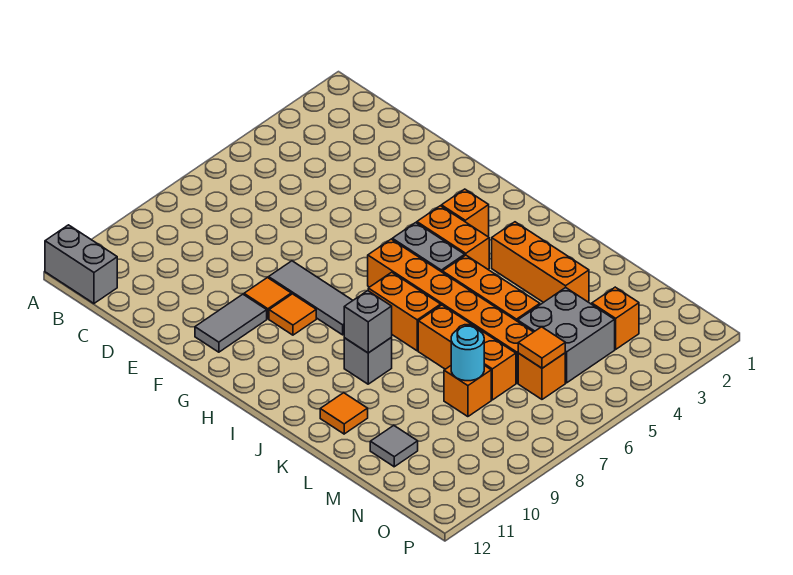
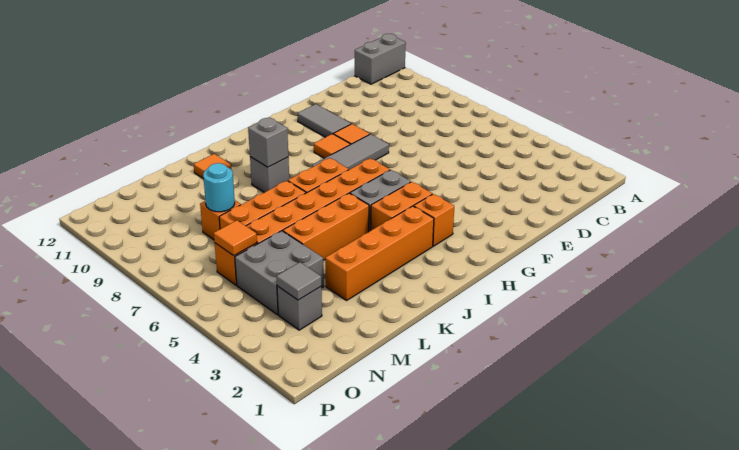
orange 1x3 brick [492,222,589,303] -> orange 1x4 brick [325,206,434,300]
grey 1x1 tile [370,426,418,467] -> grey 1x1 tile moved to [277,262,321,300]
orange 1x1 brick [592,287,639,349] -> grey 1x1 brick [277,286,322,330]

